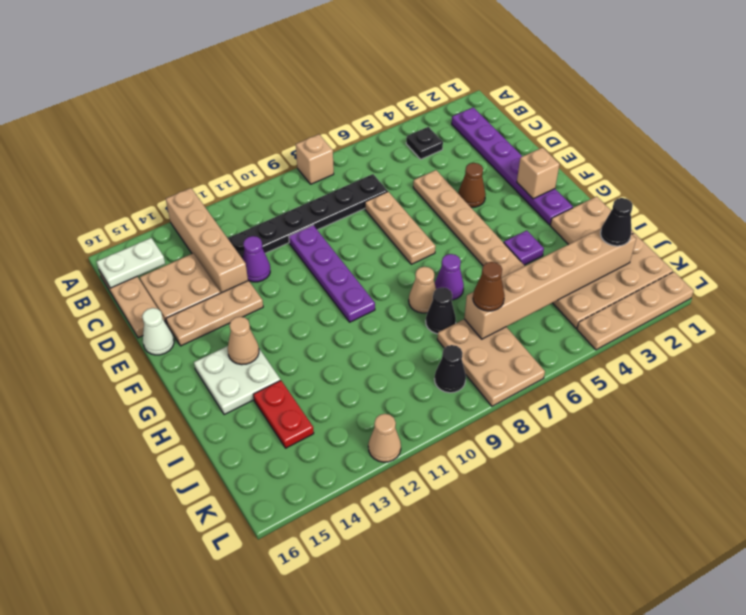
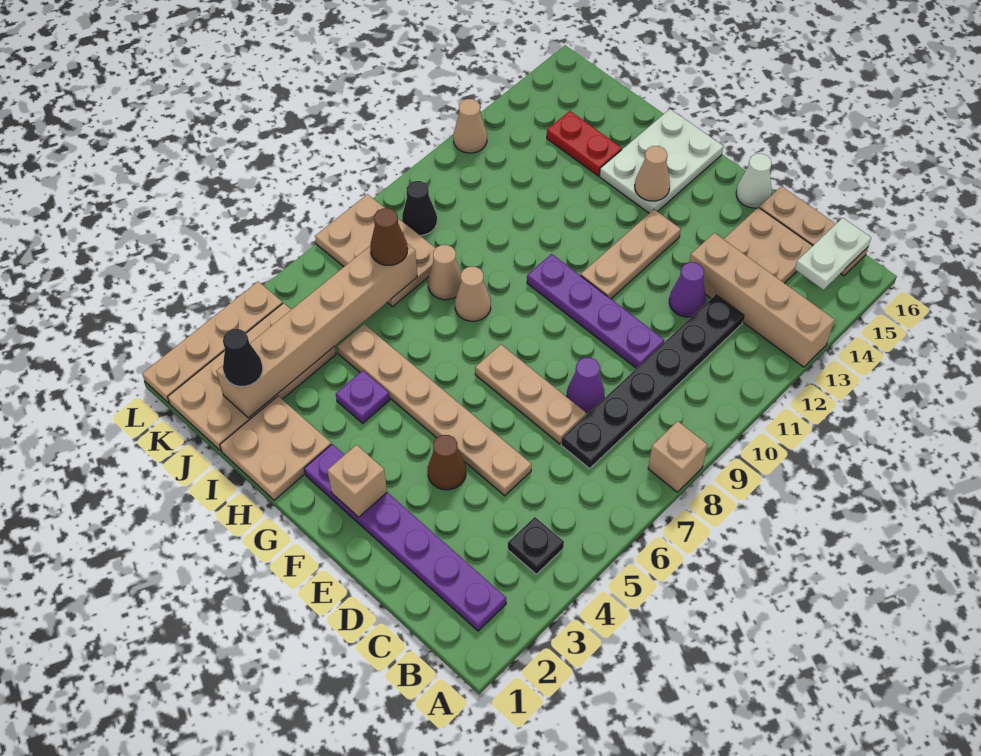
tan 1x3 plate [166,280,263,346] -> tan 1x3 plate moved to [581,210,681,299]
white 2x2 plate [194,346,280,415] -> white 2x3 plate [599,109,723,213]
purple 1x1 cone [435,254,464,300] -> purple 1x1 cone moved to [567,358,604,412]
black 1x1 cone [426,287,456,334] -> tan 1x1 cone [428,245,461,300]

